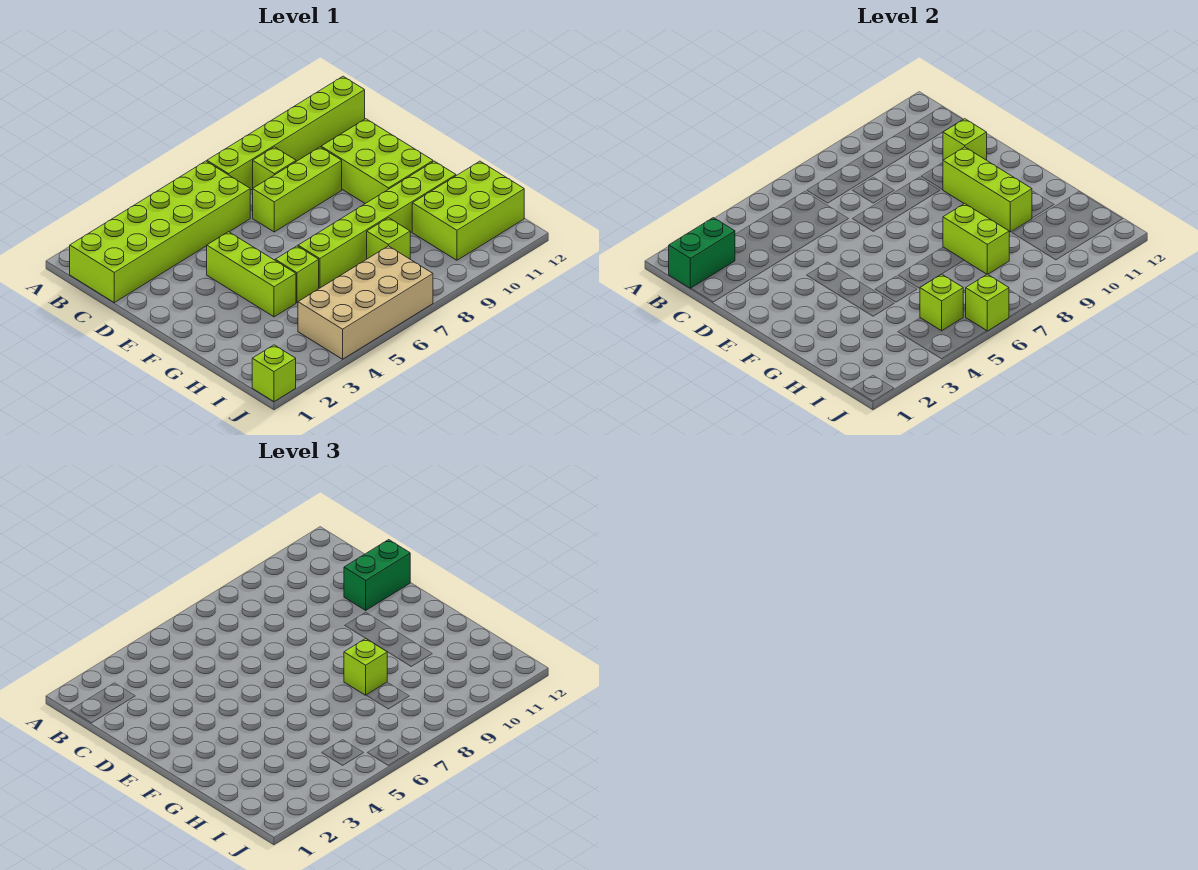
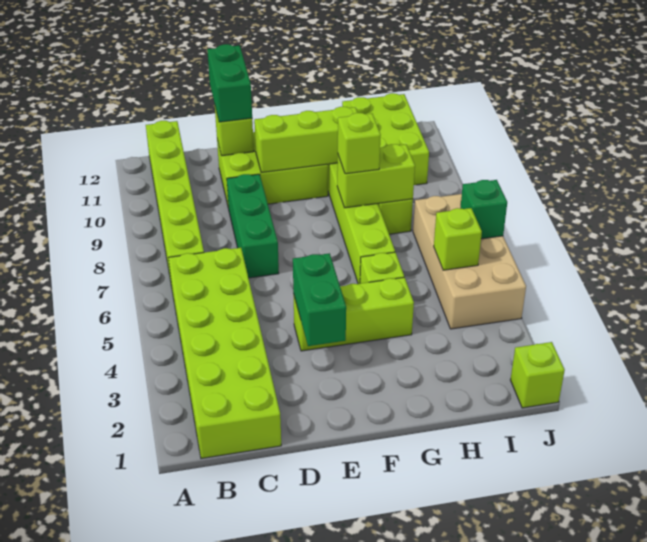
green 1x2 brick [669,218,735,288] -> green 1x2 brick moved to [293,253,346,346]
lime 1x1 brick [253,147,296,188] -> none
lime 1x3 brick [253,147,342,232] -> green 1x3 brick [227,174,279,278]
lime 1x1 brick [966,274,1009,331] -> green 1x1 brick [460,180,507,239]

